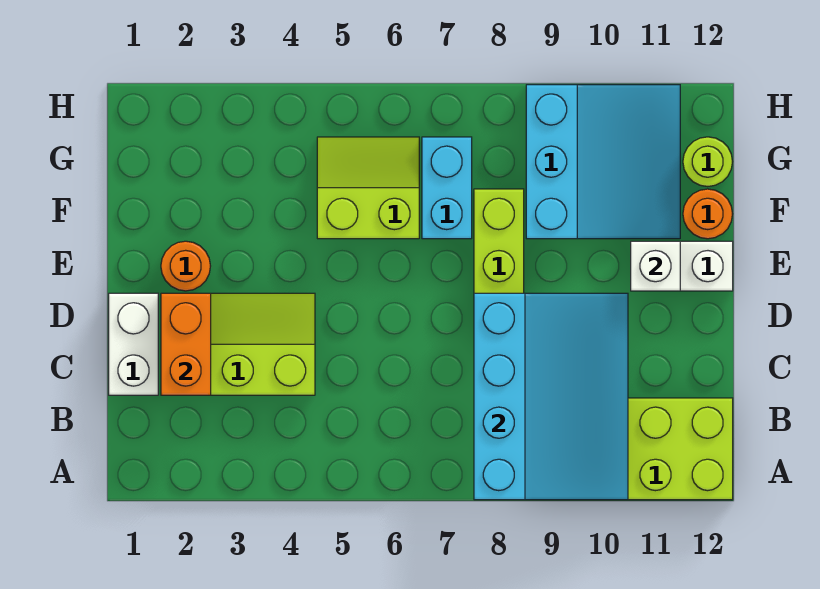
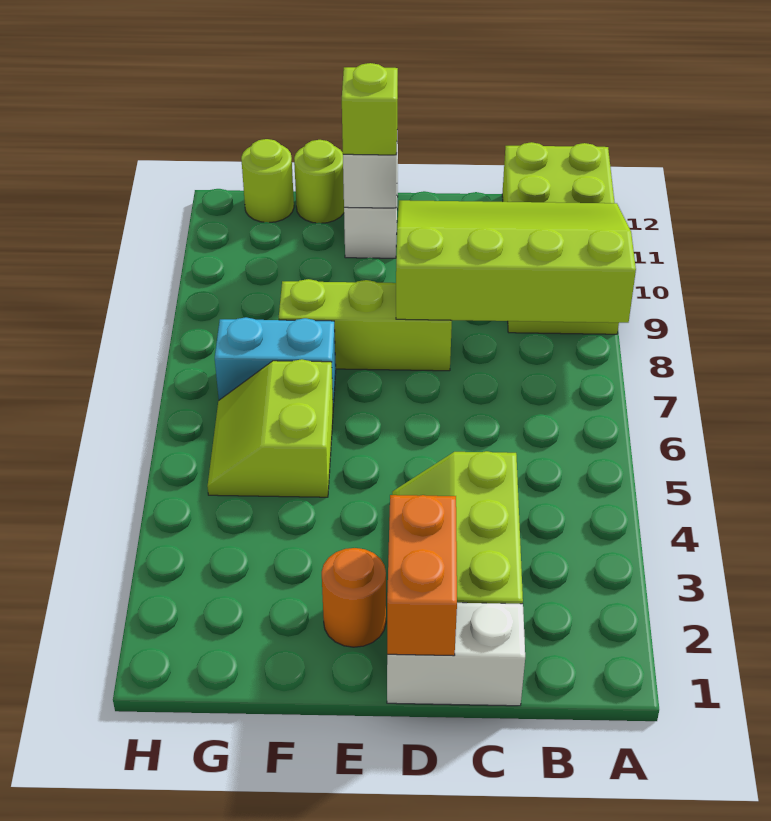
cyan 3x4 slope [474,293,628,500] -> lime 3x4 slope [396,200,636,323]
orange 1x2 brick [161,293,211,395] -> orange 1x2 brick turned to [387,495,457,656]
none -> lime 1x1 brick [342,63,398,155]
cyan 3x3 slope [526,85,680,239] -> none
orange 1x1 round brick [683,189,732,239] -> lime 1x1 round brick [294,140,344,223]

